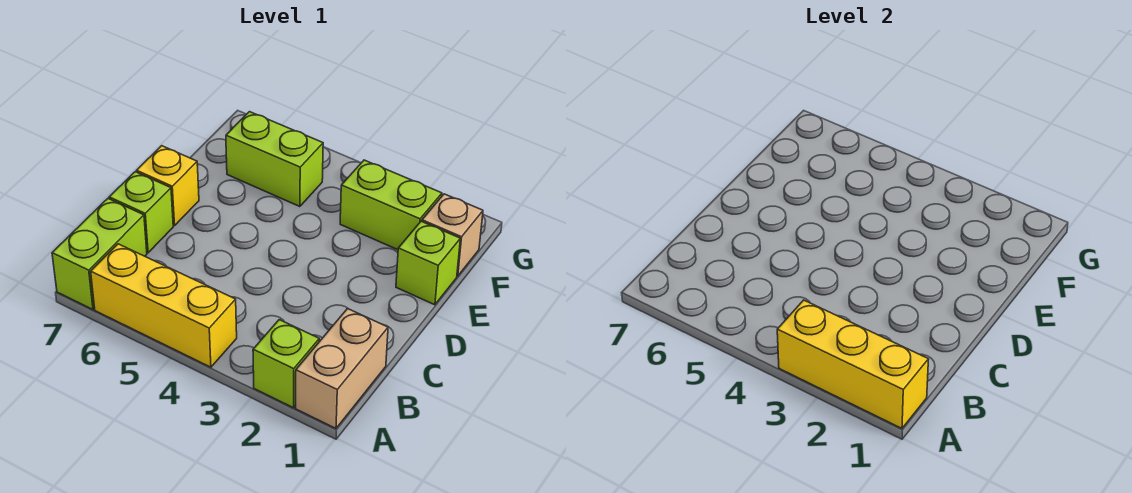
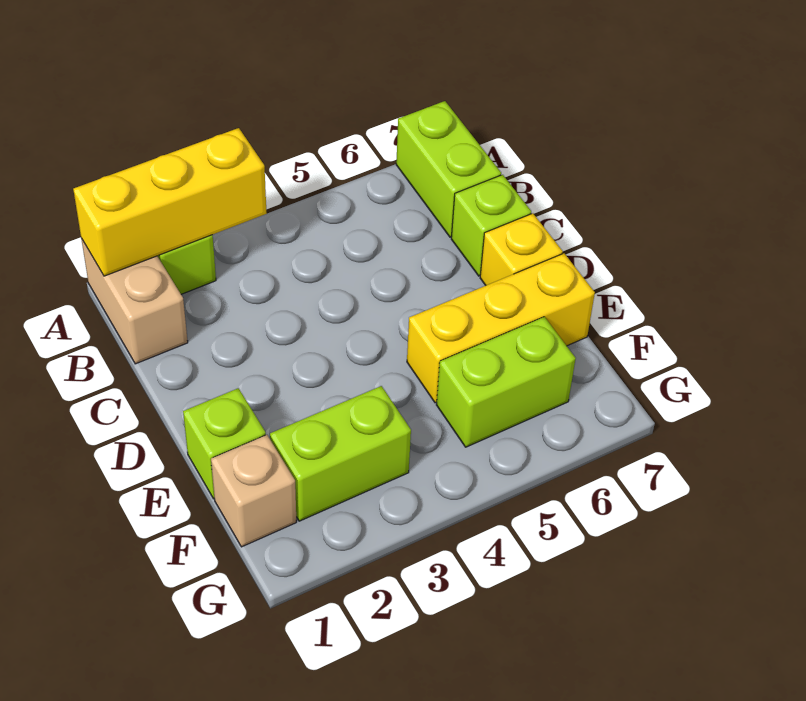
yellow 1x3 brick [91,244,237,367] -> yellow 1x3 brick moved to [407,253,595,403]

